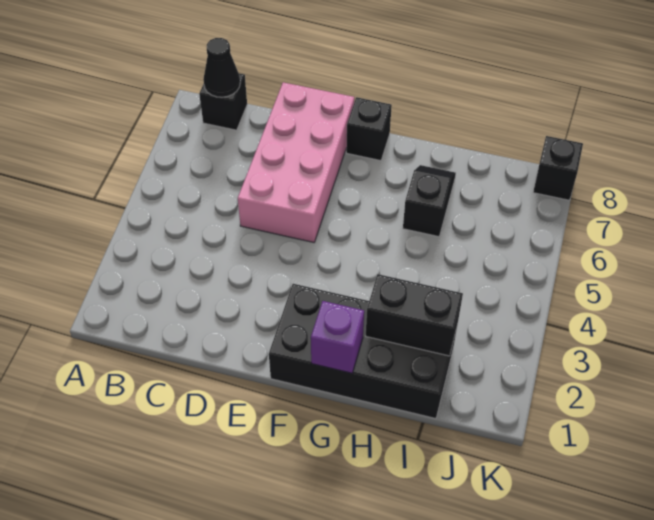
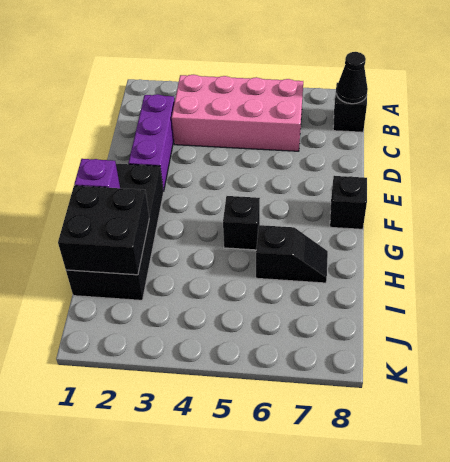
none -> purple 1x3 brick [128,94,175,191]
pink 2x4 brick [238,82,354,242] -> pink 2x4 brick moved to [172,75,303,151]
black 1x2 brick [366,274,463,356] -> black 2x2 brick [58,186,149,275]
black 1x1 brick [533,136,583,200] -> black 1x1 brick moved to [223,196,260,250]

